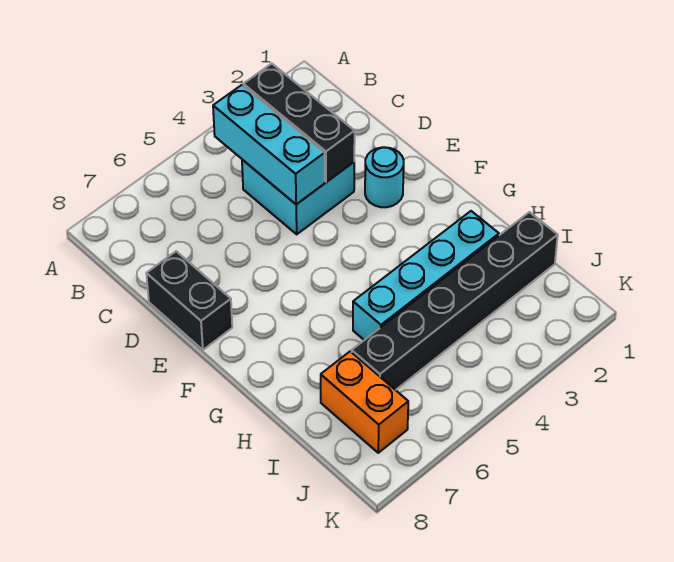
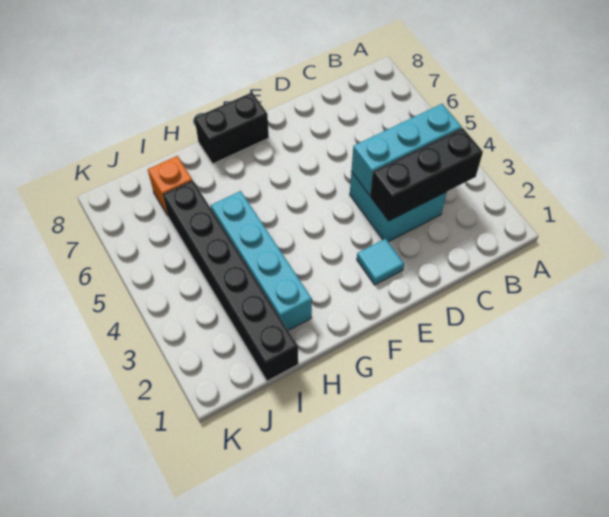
black 1x2 brick [146,251,232,350] -> black 1x2 brick moved to [195,92,269,164]
cyan 1x1 round brick [365,147,404,207] -> cyan 1x1 tile [357,238,404,285]
orange 1x2 brick [321,351,408,453] -> orange 1x1 brick [148,156,192,216]

